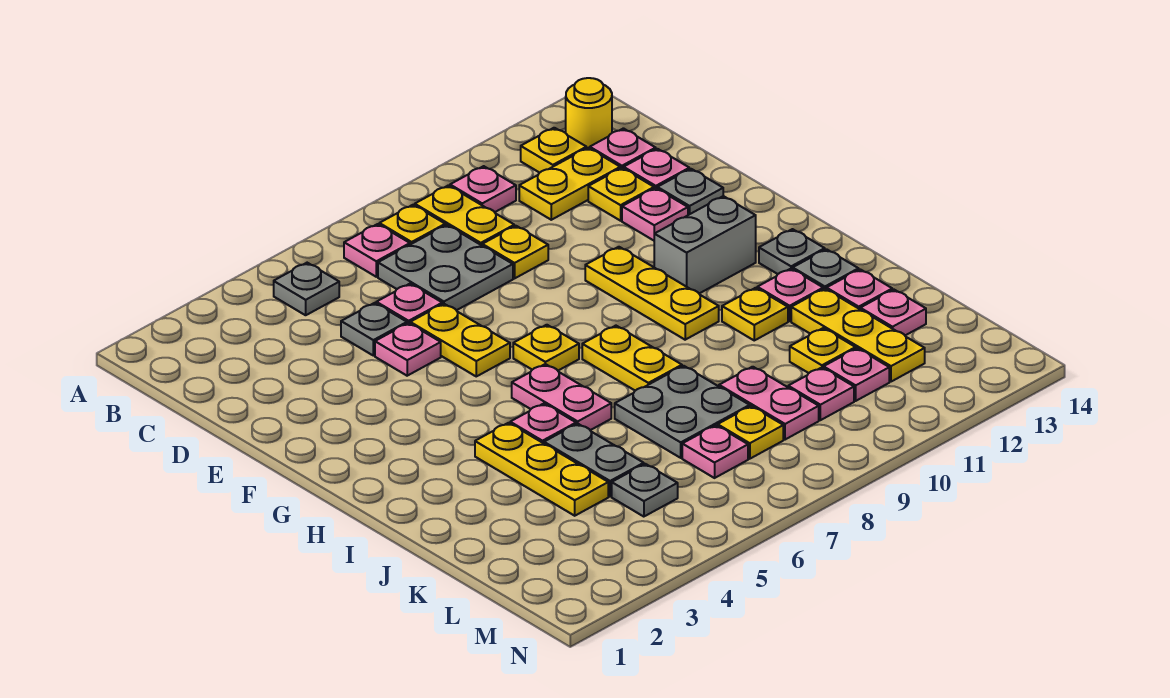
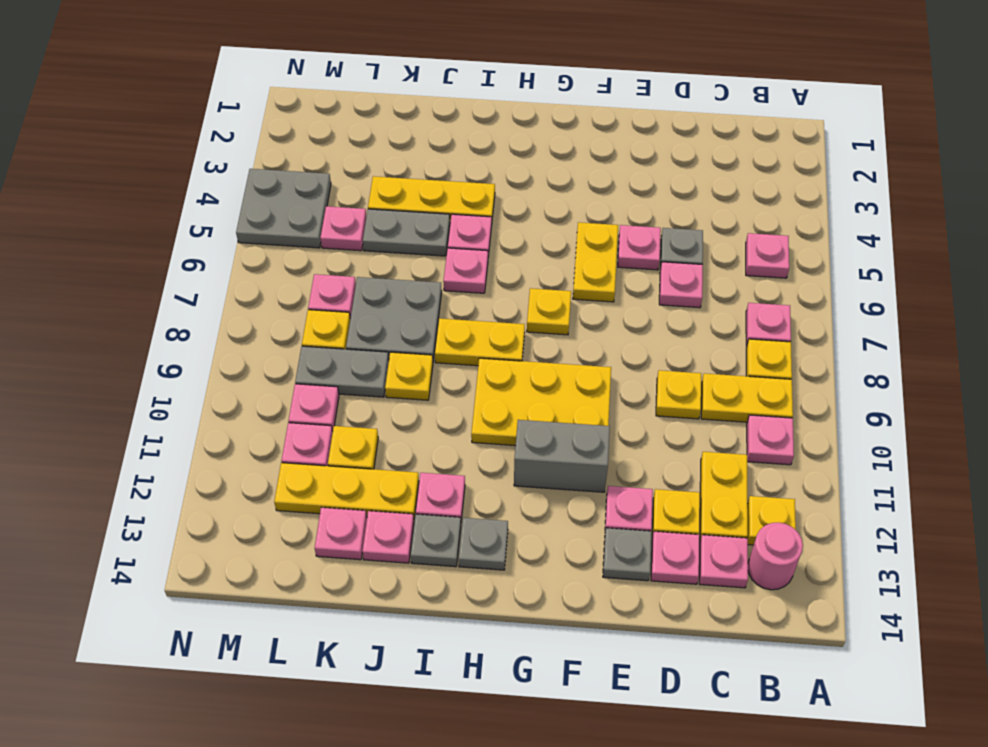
grey 1x1 plate [274,263,339,315] -> pink 1x1 plate [746,233,789,278]
yellow 1x1 round brick [566,78,612,148] -> pink 1x1 round brick [748,522,803,590]
grey 2x2 plate [378,225,513,310] -> grey 2x2 plate moved to [236,169,331,248]
yellow 1x2 plate [410,304,510,376] -> yellow 1x2 plate turned to [573,222,618,302]
yellow 1x3 plate [585,247,719,340] -> yellow 2x3 plate [471,358,611,446]
grey 1x2 brick [654,196,756,294] -> grey 1x2 brick turned to [514,420,610,492]
pink 1x2 plate [512,364,611,430] -> pink 1x1 plate [443,248,488,293]
yellow 1x1 plate [722,288,788,340] -> yellow 1x1 plate moved to [385,352,433,400]
pink 1x2 plate [719,367,819,440] -> grey 1x2 plate [295,346,389,397]
grey 1x1 plate [612,464,678,517] -> pink 1x1 plate [320,206,366,251]

